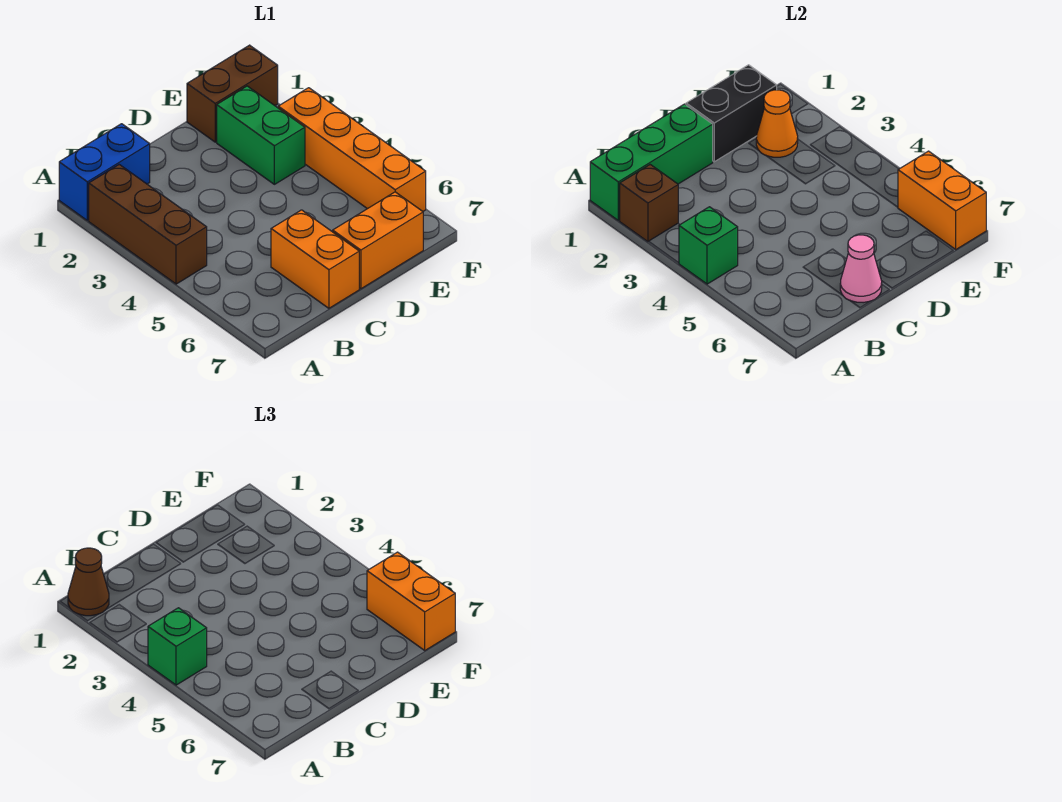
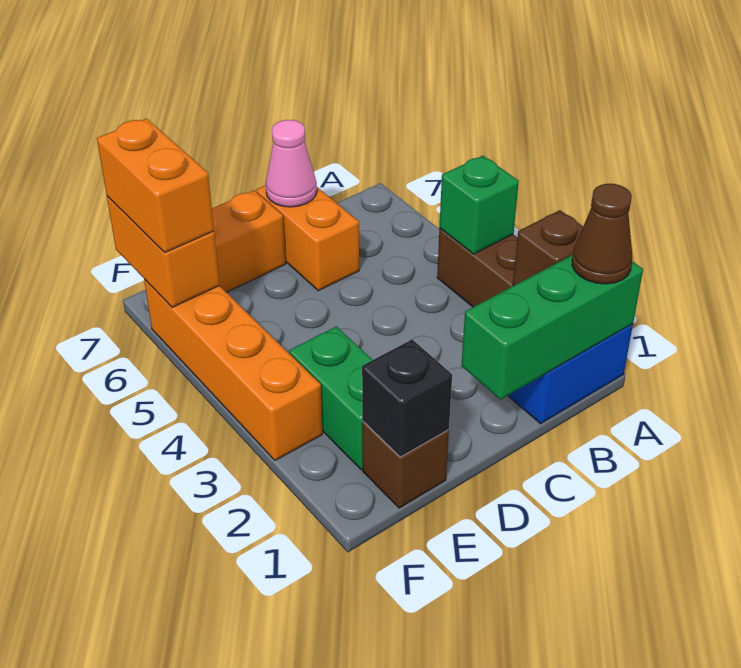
green 1x1 brick [148,608,207,685] -> none
black 1x2 brick [686,65,777,162] -> black 1x1 brick [362,339,452,457]
brown 1x2 brick [187,45,278,142] -> brown 1x1 brick [362,421,449,508]
orange 1x1 cone [756,90,798,157] -> none

